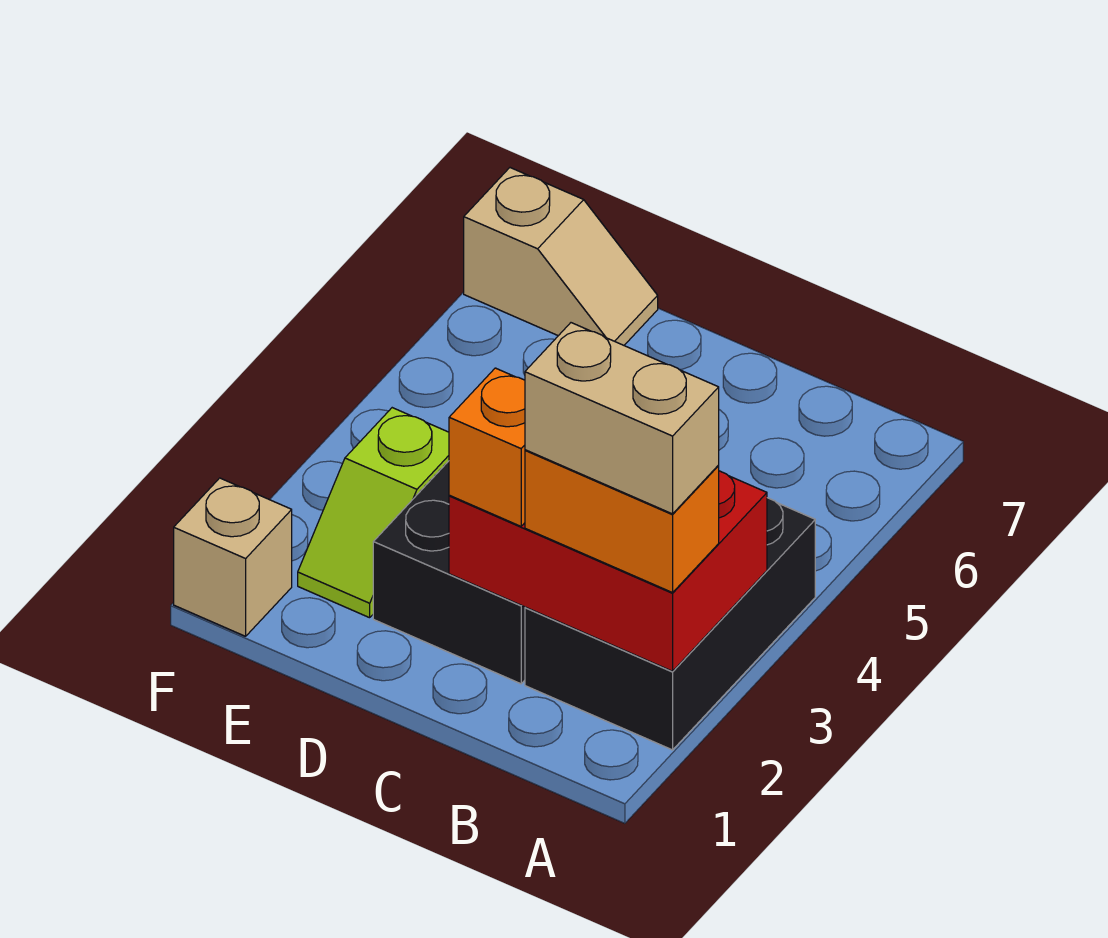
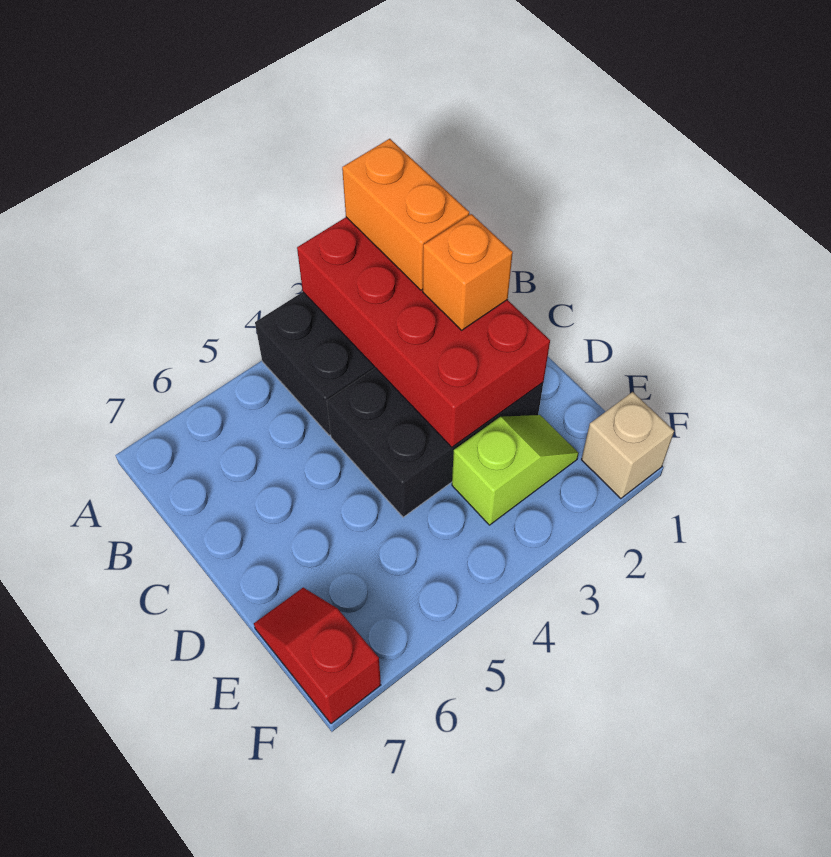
red 2x3 brick [449,471,767,671] -> red 2x4 brick [297,217,550,447]
tan 1x2 brick [525,323,719,514] -> none
tan 1x2 slope [464,168,658,345] -> red 1x2 slope [254,588,381,724]

